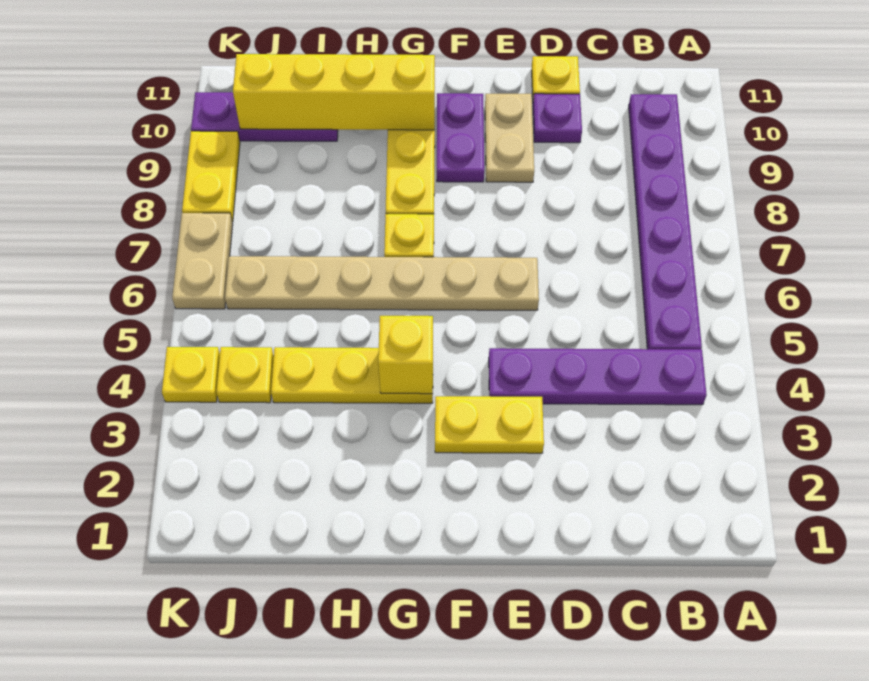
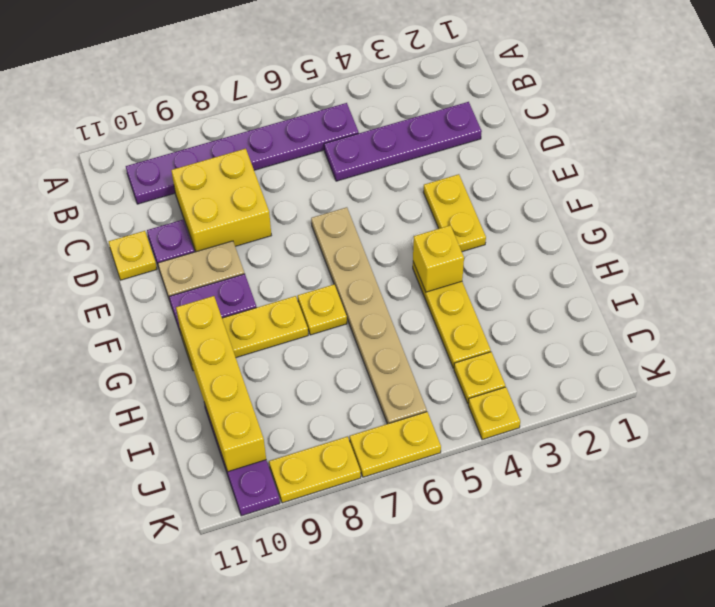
purple 1x4 plate [489,348,707,405] -> purple 1x4 plate turned to [324,102,482,181]
none -> yellow 2x2 brick [171,149,271,252]
tan 1x2 plate [172,213,233,309] -> yellow 1x2 plate [350,412,441,477]

